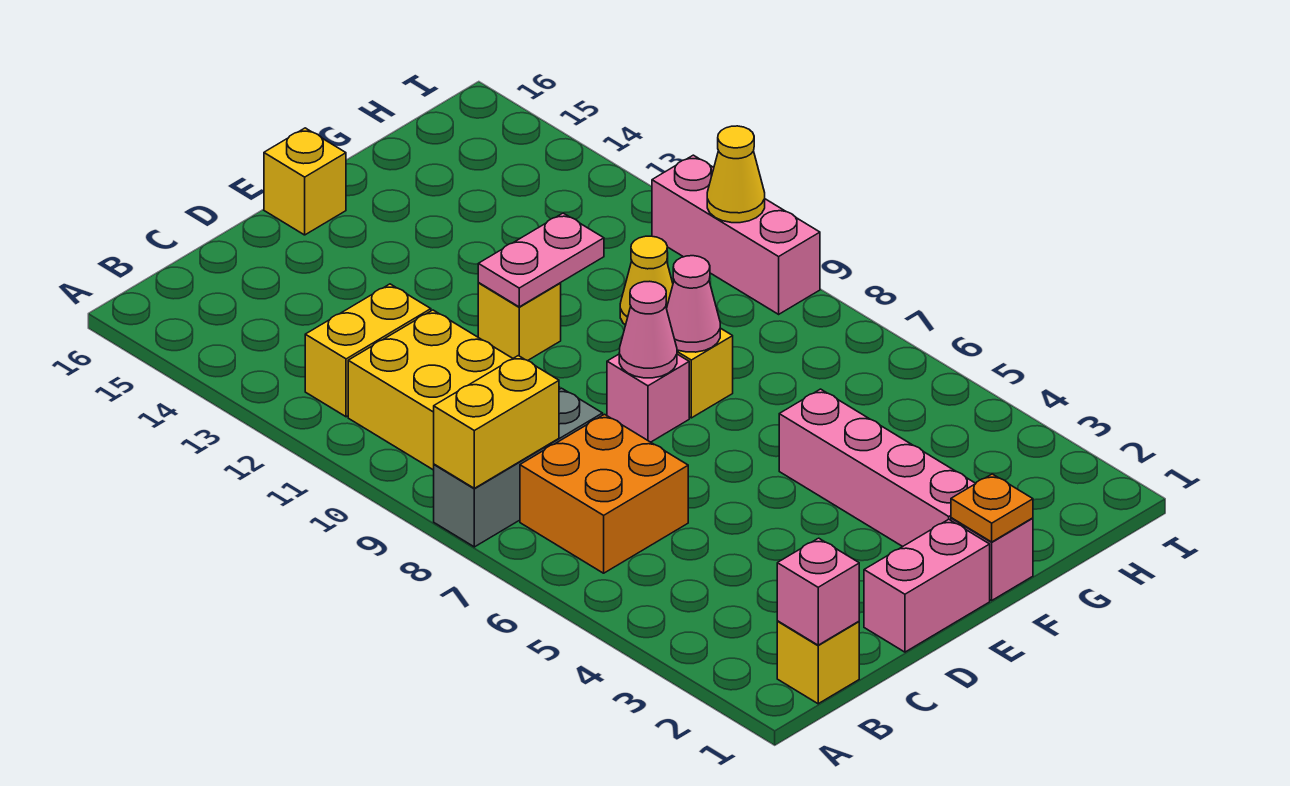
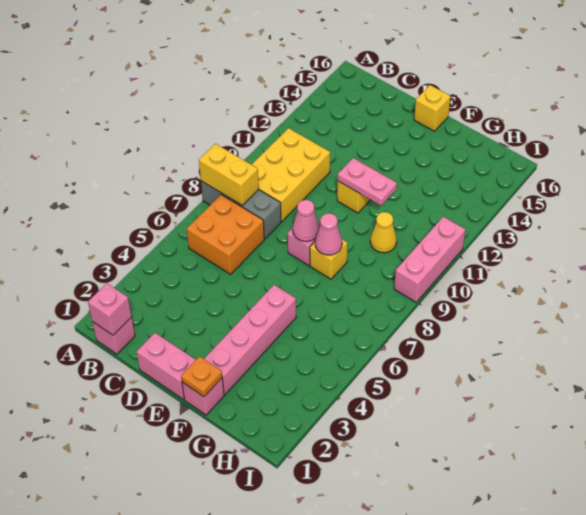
yellow 1x1 brick [777,621,859,704] -> pink 1x1 brick [92,317,135,354]
yellow 1x2 brick [305,284,431,417] -> none
yellow 1x1 cone [707,126,765,223] -> none

